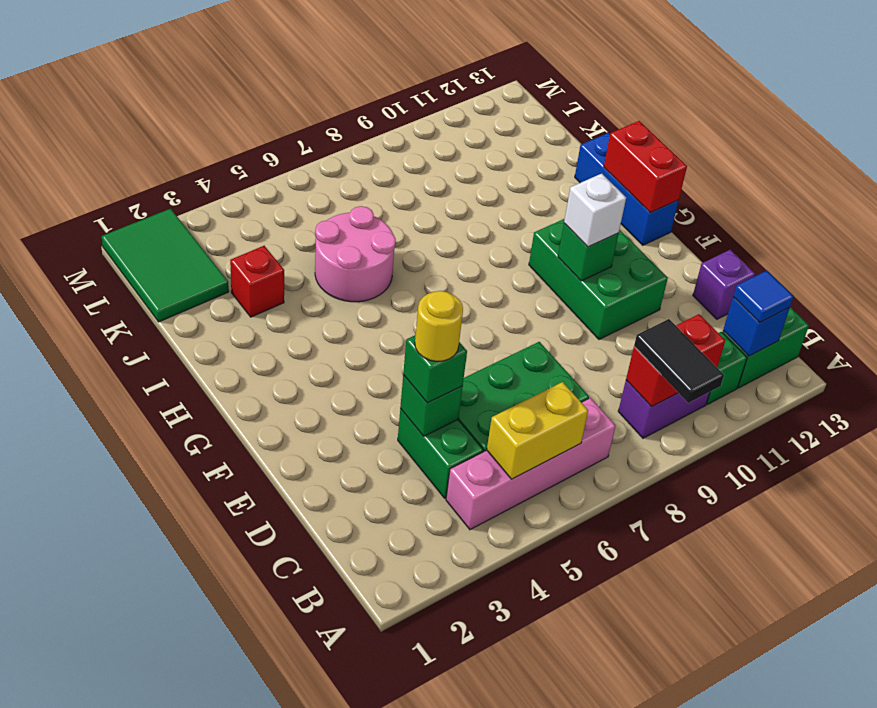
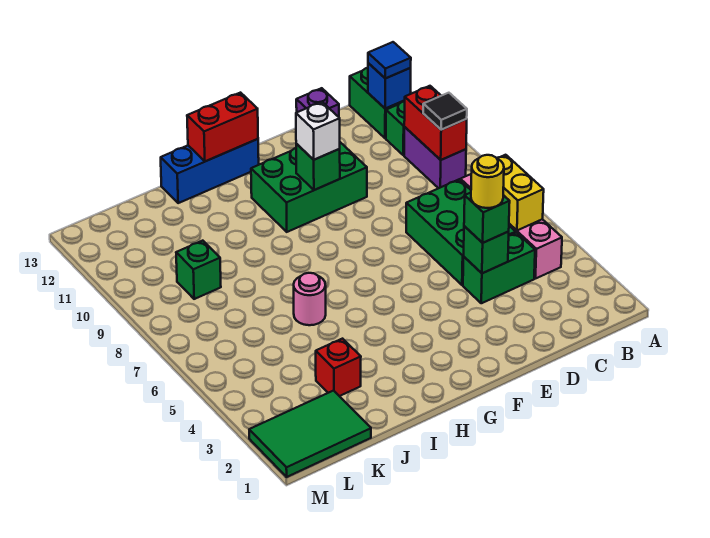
black 1x2 tile [634,319,724,403] -> black 1x1 tile [423,93,467,130]
pink 2x2 round brick [315,206,396,302] -> pink 1x1 round brick [294,273,326,325]
none -> green 1x1 brick [176,241,221,299]

